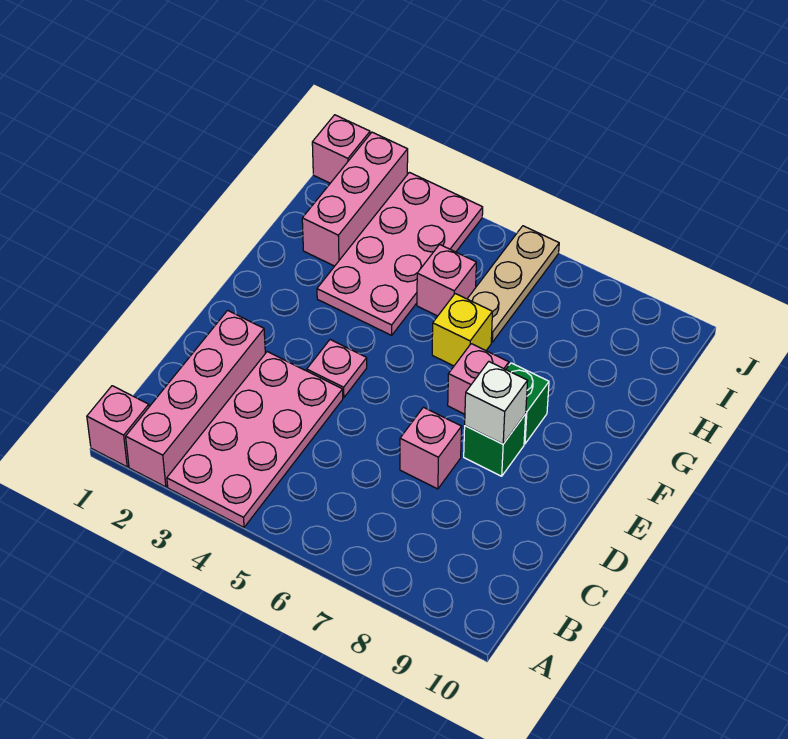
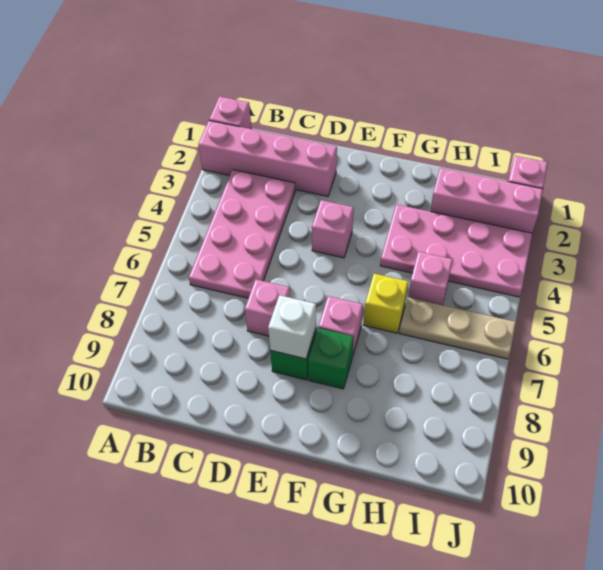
pink 2x4 plate [167,352,343,527] -> pink 2x4 plate turned to [189,170,296,298]
pink 1x1 plate [307,340,367,398] -> pink 1x1 brick [312,200,354,258]

